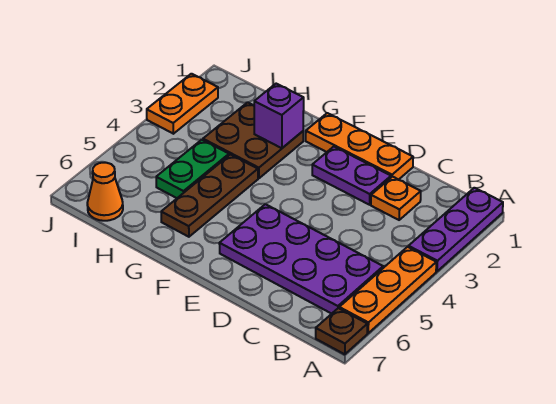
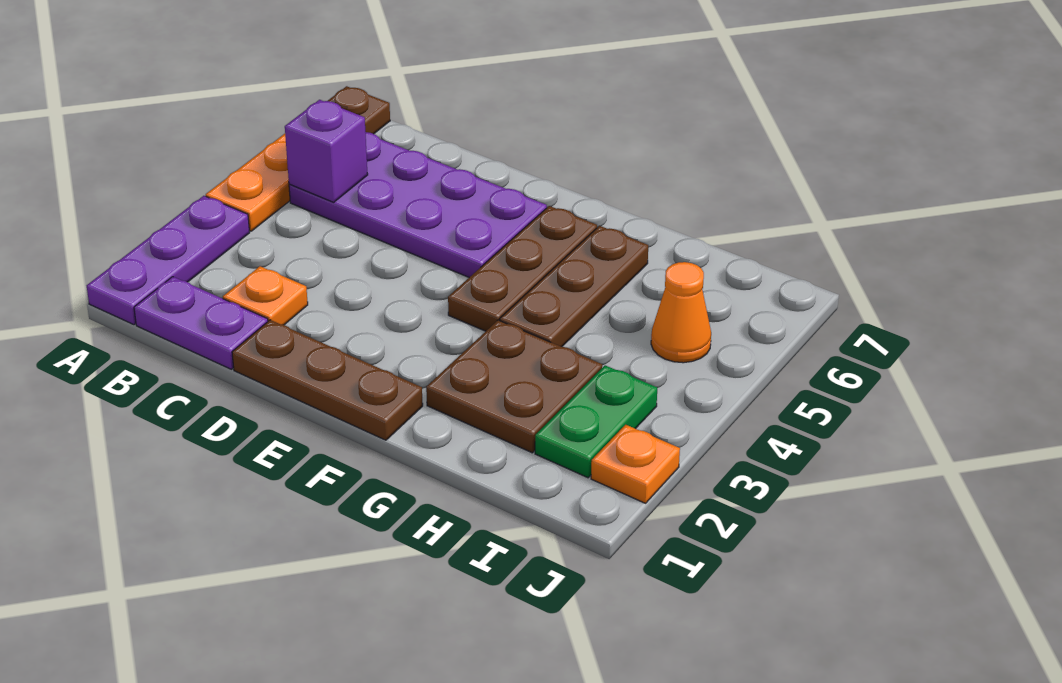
orange 1x3 plate [306,113,413,180] -> brown 1x3 plate [232,320,423,440]
purple 1x2 plate [312,147,391,205] -> purple 1x2 plate moved to [134,277,268,369]
none -> brown 1x3 plate [448,206,597,331]
purple 1x1 brick [254,84,304,148] -> purple 1x1 brick moved to [285,100,368,202]
green 1x2 plate [156,140,229,198] -> green 1x2 plate moved to [535,365,657,478]
orange 1x1 cone [87,162,123,221] -> orange 1x1 cone moved to [651,262,711,363]
orange 1x2 plate [147,74,218,134] -> orange 1x1 plate [591,425,680,503]

